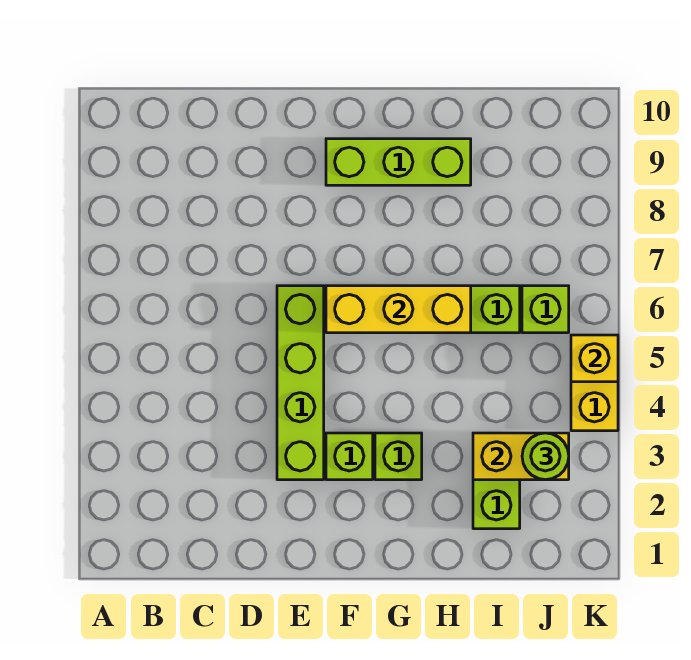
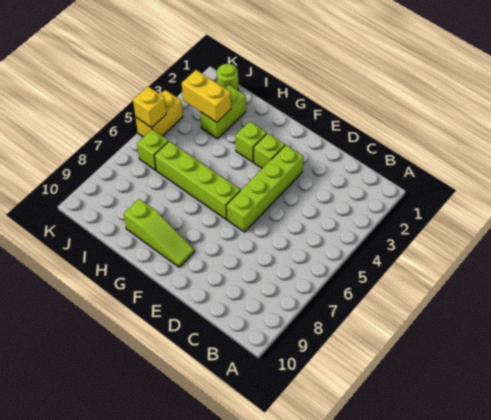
yellow 1x3 brick [326,286,471,333] -> none
lime 1x3 brick [326,139,471,185] -> lime 1x3 slope [124,199,194,267]
lime 1x1 round brick [522,433,569,480] -> lime 1x1 round brick moved to [217,64,238,90]

